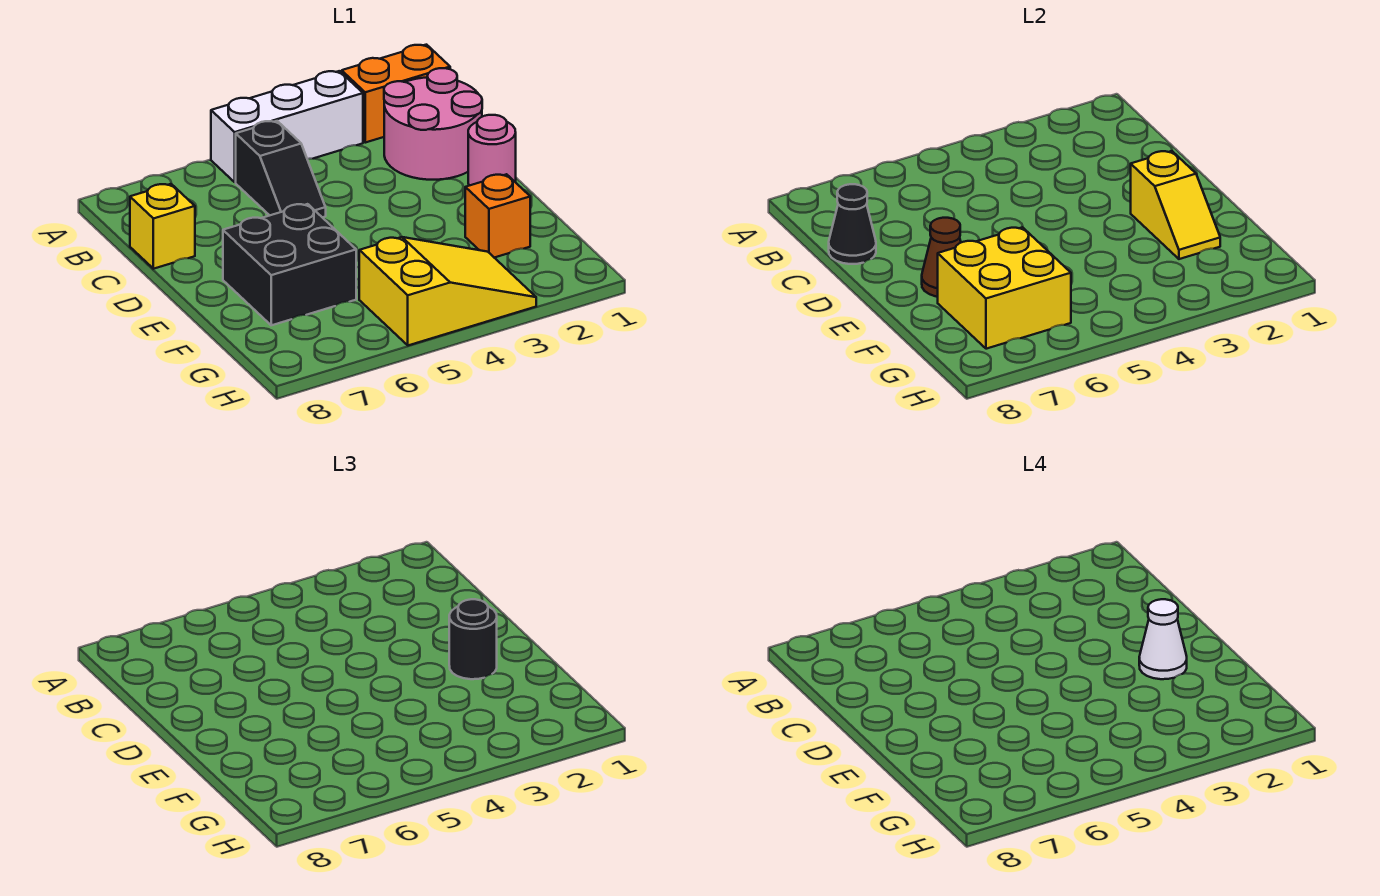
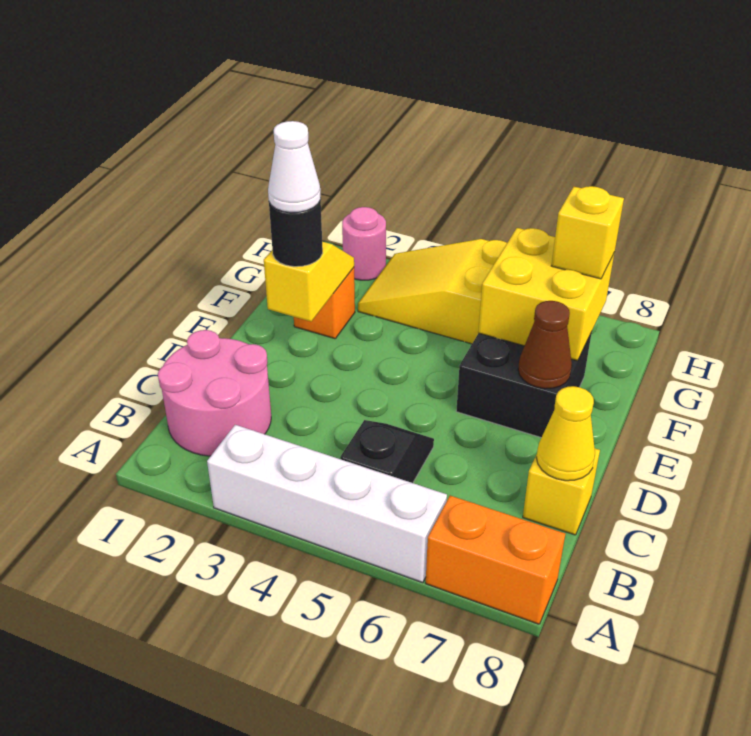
orange 1x2 brick [342,45,450,143] -> orange 1x2 brick moved to [426,496,565,624]
white 1x3 brick [211,71,363,182] -> white 1x4 brick [207,425,447,583]
black 1x1 cone [829,184,876,264] -> yellow 1x1 cone [536,386,595,481]
pink 1x1 round brick [468,115,516,186] -> pink 1x1 round brick moved to [342,207,386,280]
none -> yellow 1x1 brick [551,186,624,279]

